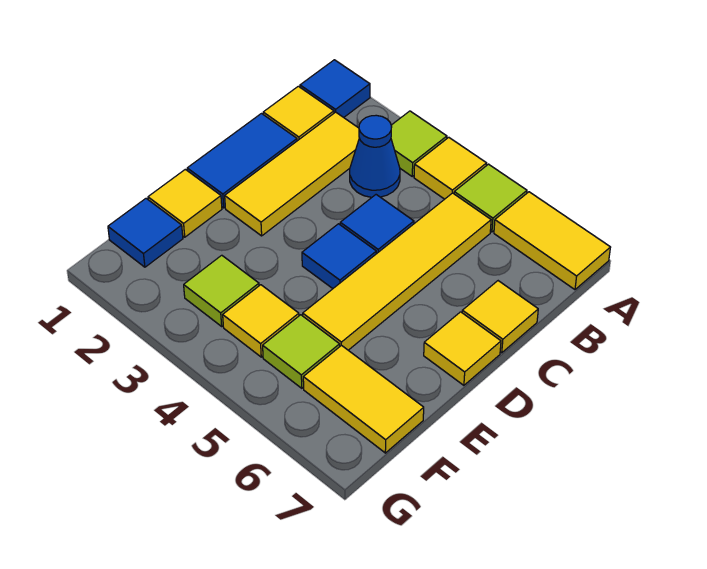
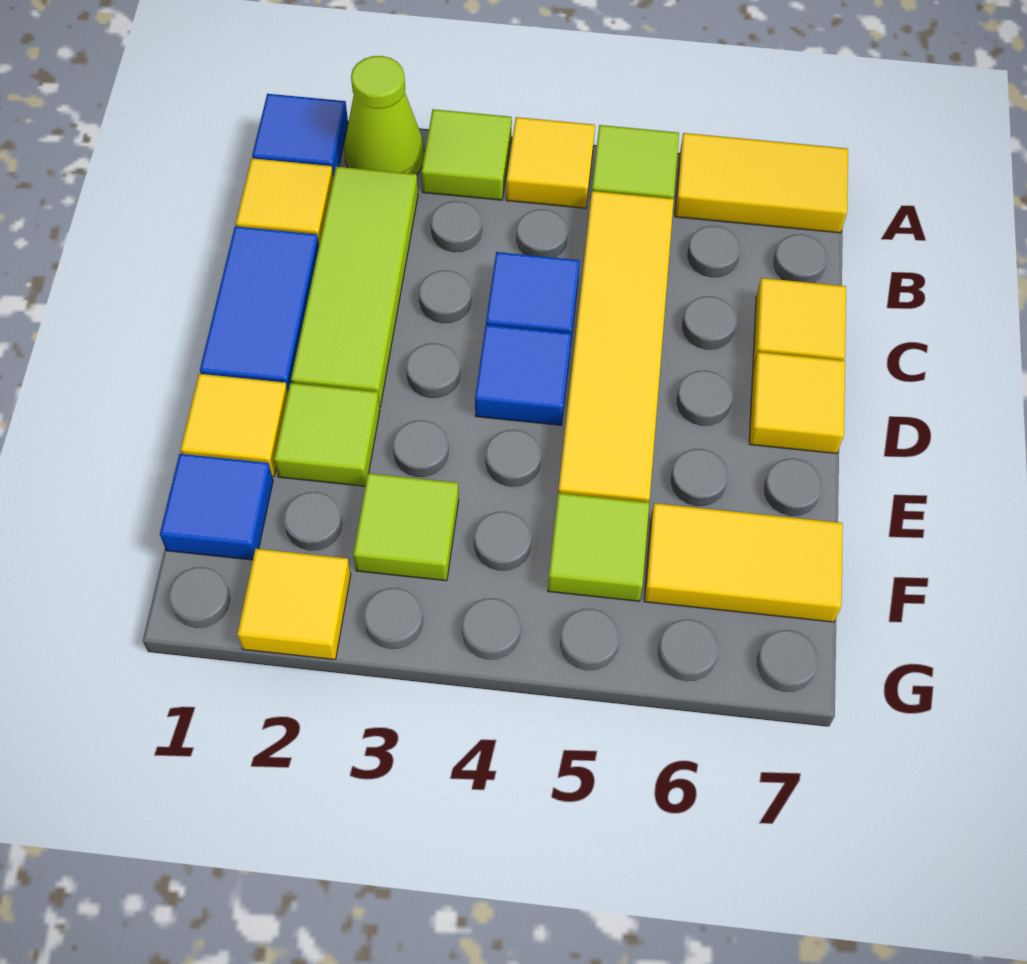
none -> lime 1x1 cone [344,56,424,174]
yellow 1x3 tile [225,112,359,236] -> lime 1x3 tile [291,167,418,407]
blue 1x1 cone [350,115,400,197] -> none
none -> lime 1x1 tile [274,383,380,486]
yellow 1x1 tile [223,285,299,357] -> yellow 1x1 tile moved to [237,549,351,660]

